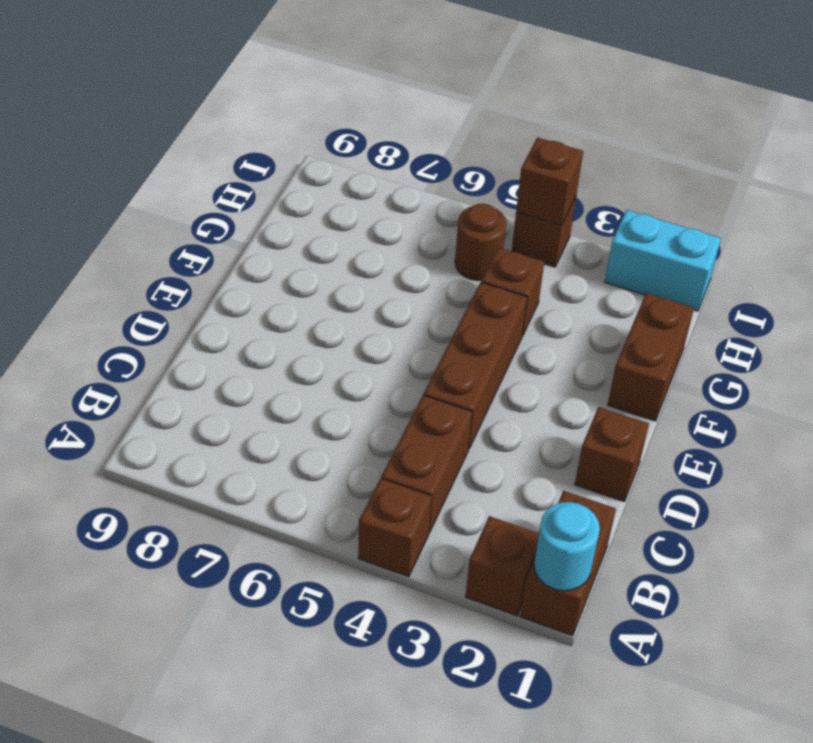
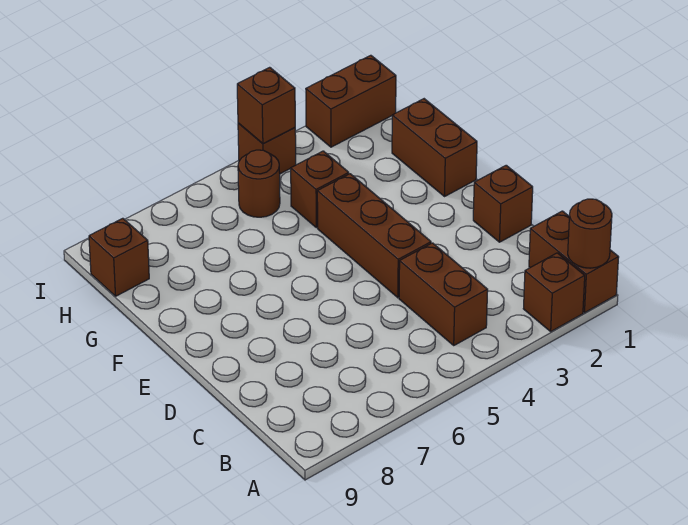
cyan 1x1 round brick [534,502,600,591] -> brown 1x1 round brick [568,199,612,268]
brown 1x1 brick [358,478,432,577] -> brown 1x1 brick moved to [89,218,149,296]
cyan 1x2 brick [605,210,721,311] -> brown 1x2 brick [306,55,396,147]

